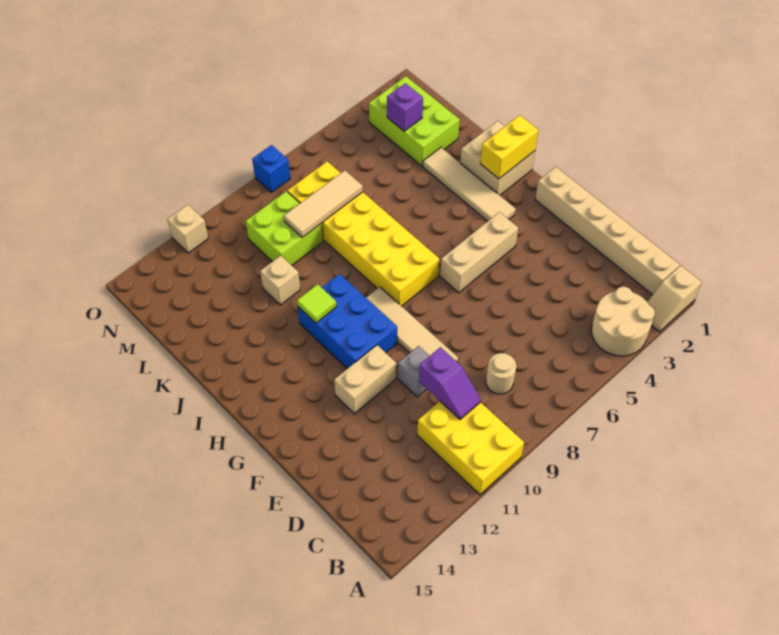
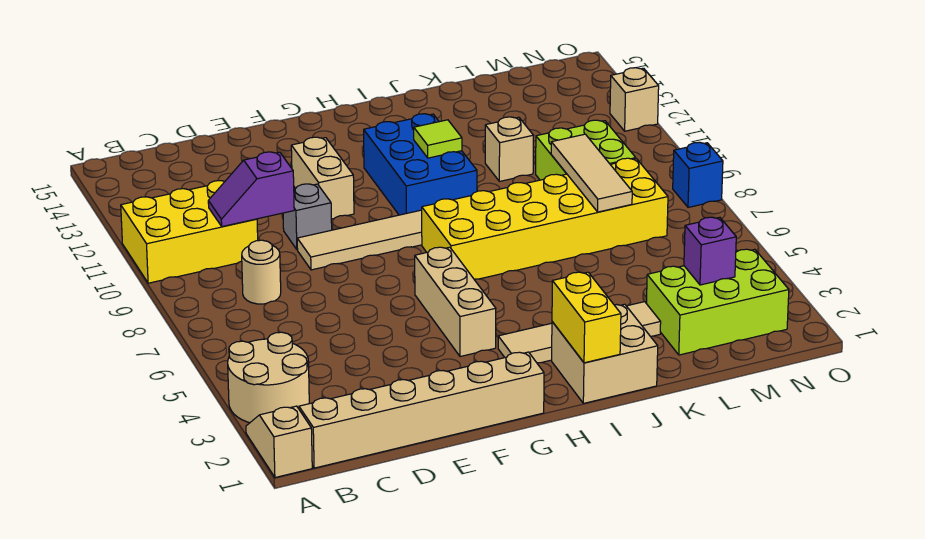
blue 2x3 brick [298,274,397,369] -> blue 2x3 brick turned to [364,114,477,215]

